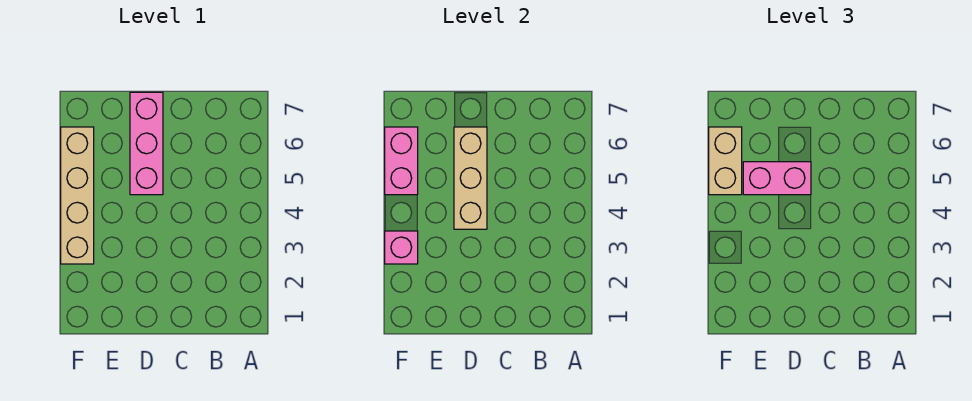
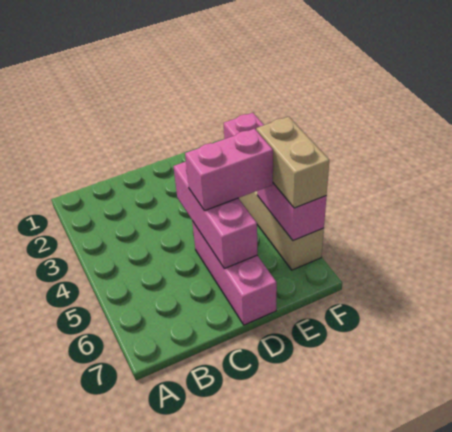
tan 1x3 brick [454,127,487,229] -> pink 1x3 brick [173,162,257,269]

